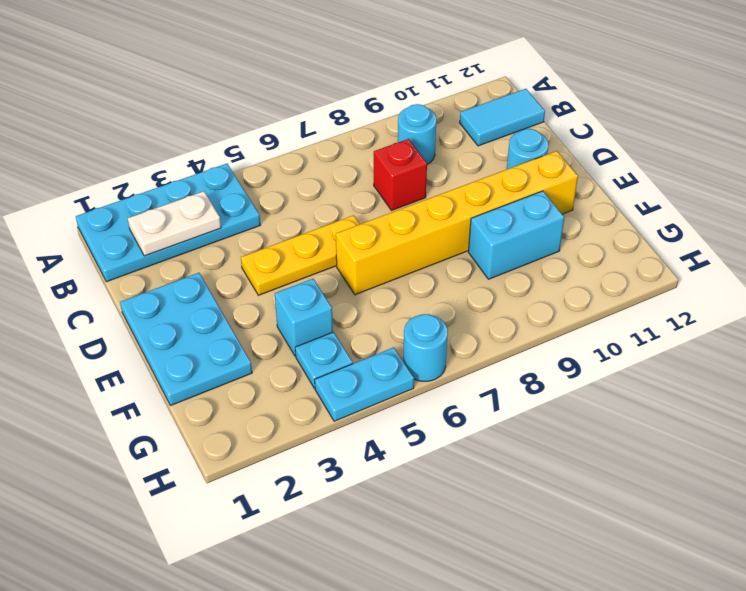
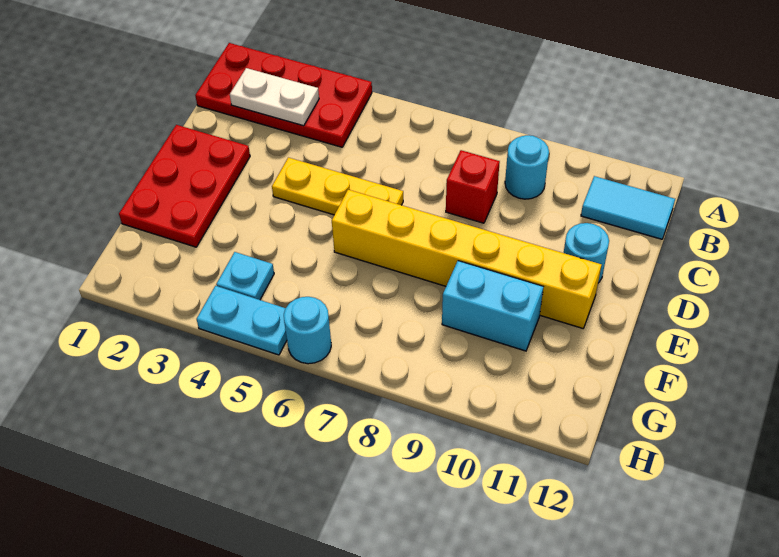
cyan 2x4 plate [76,164,260,282] -> red 2x4 plate [195,43,372,147]
cyan 2x3 plate [120,273,252,406] -> red 2x3 plate [119,125,250,247]
cyan 1x1 brick [275,279,333,356] -> none

